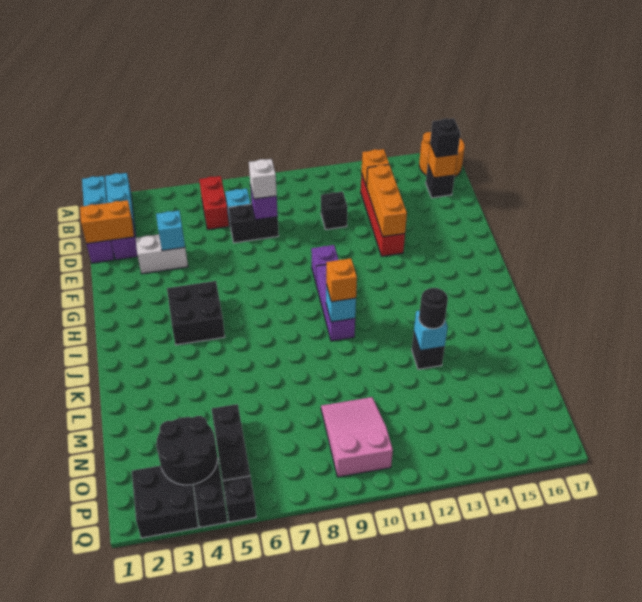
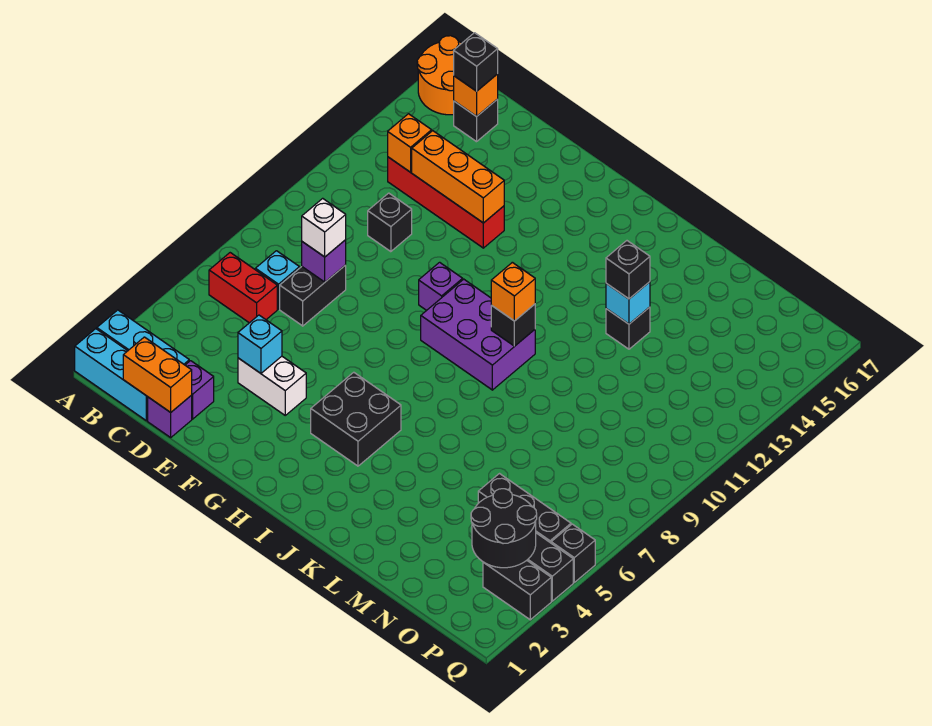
orange 1x2 brick [80,200,134,244] -> orange 1x2 brick turned to [123,337,192,412]
white 1x2 brick [136,234,188,274] -> white 1x2 brick turned to [238,356,306,415]
purple 1x3 brick [316,265,355,341] -> purple 2x3 brick [421,279,535,390]
cyan 1x1 brick [326,285,356,322] -> black 1x1 brick [491,304,535,346]
black 1x1 round brick [419,288,448,329] -> black 1x1 brick [606,241,650,299]
pink 2x3 slope [321,397,393,477] -> none
black 2x2 brick [132,466,198,538] -> black 1x2 brick [483,560,551,620]

